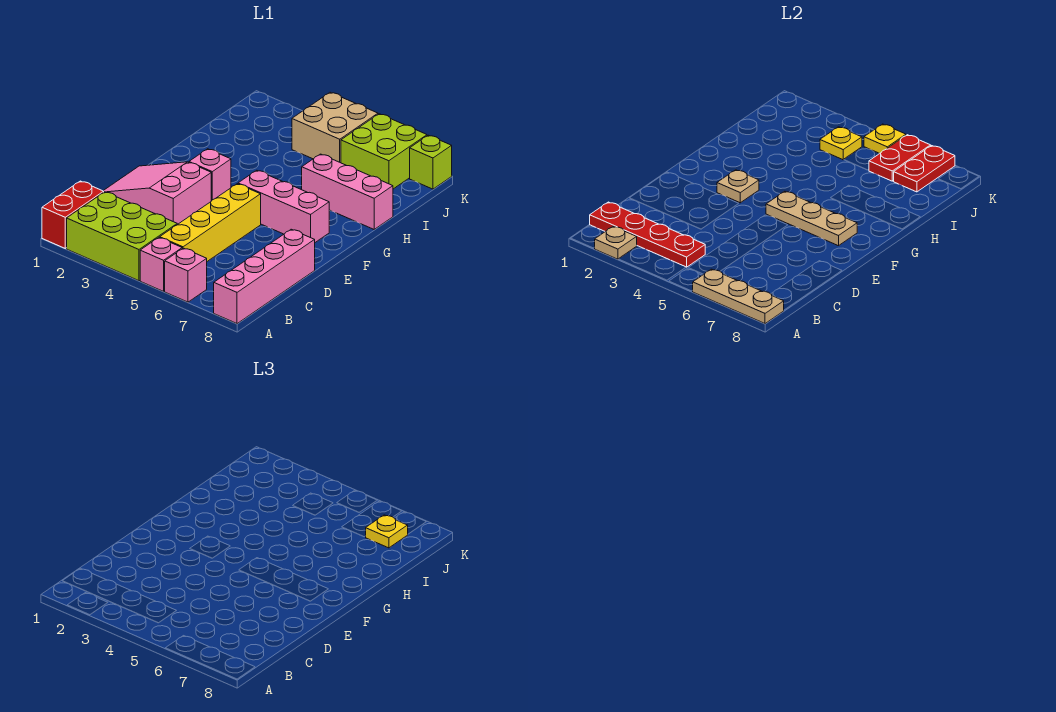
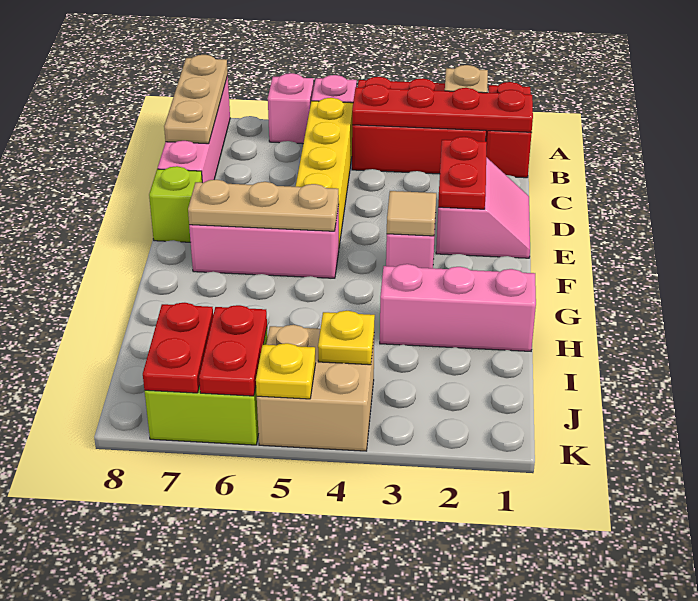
lime 2x3 brick [67,192,177,281] -> red 2x3 brick [352,77,486,174]
tan 1x3 plate [692,269,784,324] -> tan 1x3 plate turned to [164,55,228,144]
pink 2x3 slope [103,162,211,224] -> pink 2x2 slope [436,158,530,258]
none -> red 1x2 plate [438,137,487,209]
tan 1x1 plate [717,170,759,203] -> tan 1x1 tile [387,191,436,236]
pink 1x3 brick [302,154,393,229] -> pink 1x3 brick moved to [380,264,536,351]
yellow 1x1 plate [366,515,408,548] -> none
lime 1x1 brick [410,135,452,189] -> lime 1x1 brick moved to [149,166,202,242]

